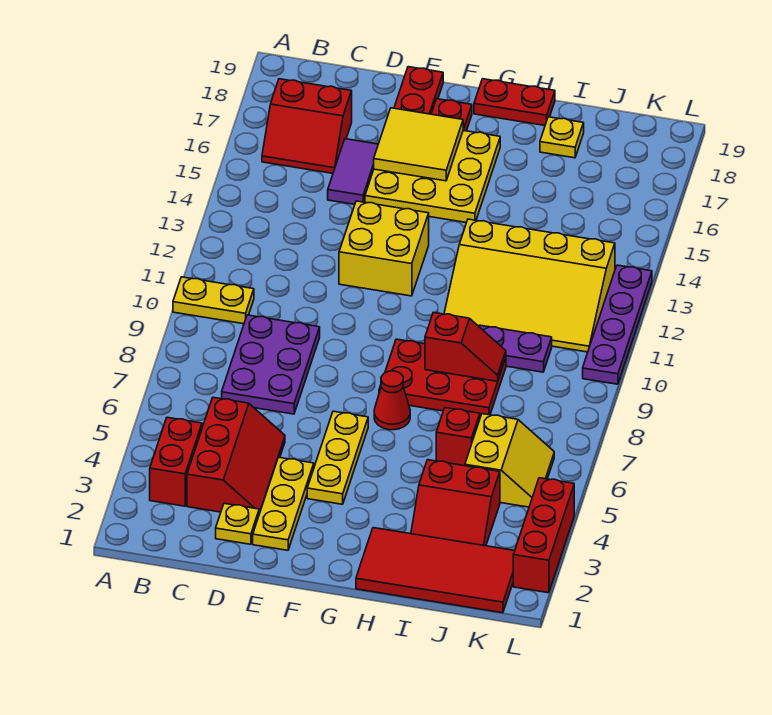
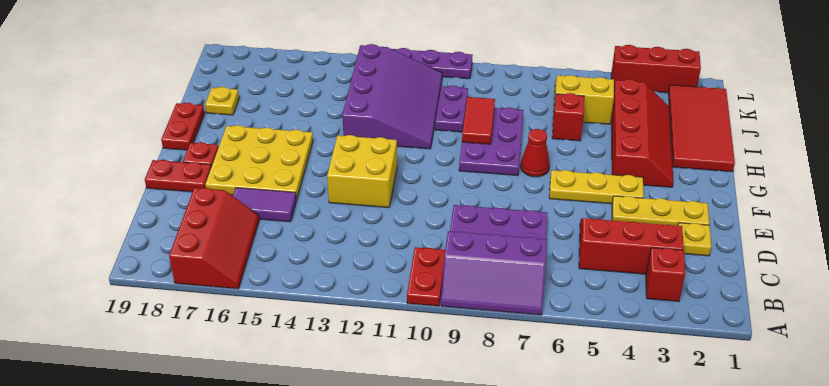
none -> purple 2x3 slope [441,231,547,315]
yellow 1x2 plate [173,277,254,324] -> red 1x2 plate [407,247,445,306]
red 1x2 brick [150,417,202,506] -> red 1x1 brick [646,248,685,301]
red 2x2 slope [262,79,352,173] -> red 2x3 slope [169,188,259,289]
yellow 2x2 tile [374,108,463,181] -> none
red 2x3 plate [379,339,506,417] -> purple 2x3 plate [459,107,524,176]
red 1x2 slope [425,312,506,381] -> red 1x2 tile [462,97,495,144]
yellow 3x4 slope [444,219,615,352] -> purple 3x4 slope [342,44,442,149]
red 2x2 slope [411,460,500,546] -> red 2x4 slope [612,79,673,187]

